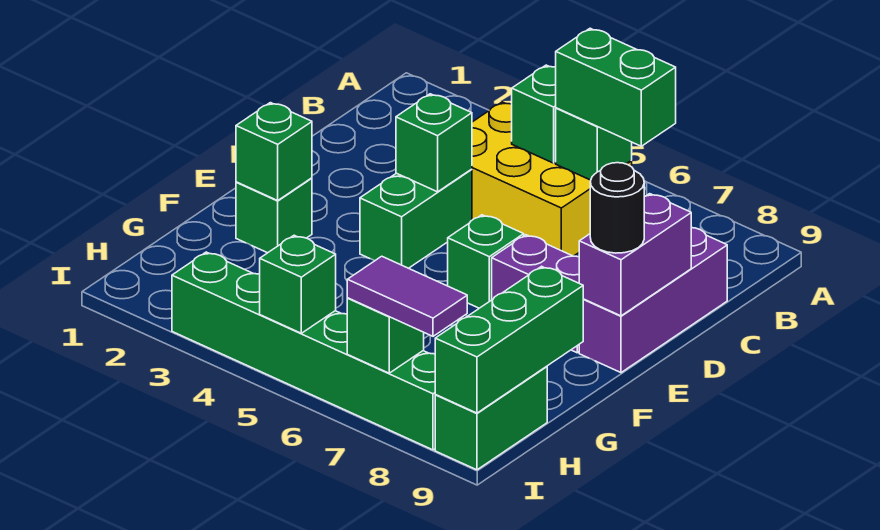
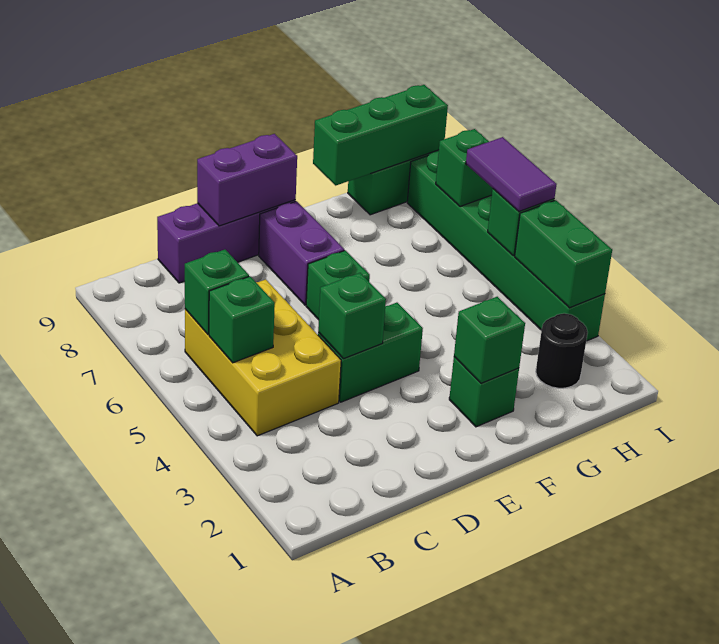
green 1x2 brick [556,28,676,146] -> green 1x2 brick moved to [515,200,612,308]
black 1x1 round brick [590,163,644,253] -> black 1x1 round brick moved to [536,313,588,388]
purple 1x2 tile [347,256,467,336] -> purple 1x2 tile moved to [466,137,557,212]

